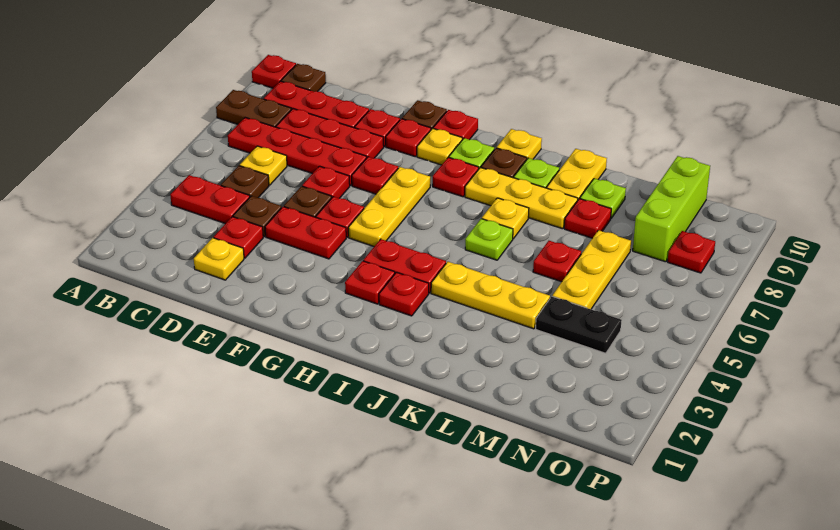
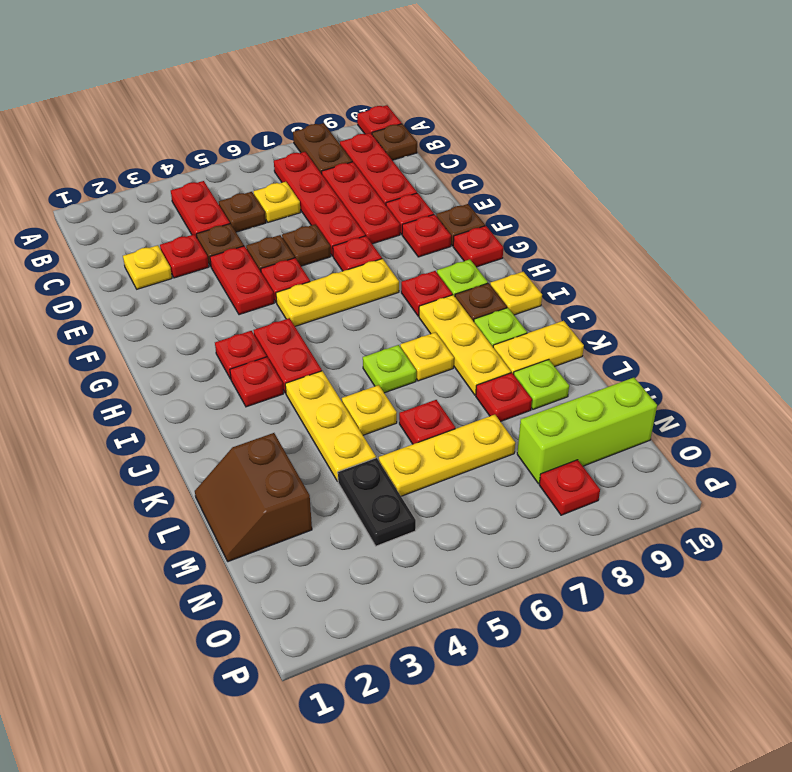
red 1x1 plate [302,166,350,198] -> brown 1x1 plate [282,224,331,266]
yellow 1x1 plate [417,128,462,165] -> yellow 1x1 plate moved to [342,385,397,435]
none -> brown 2x2 slope [195,433,312,562]

